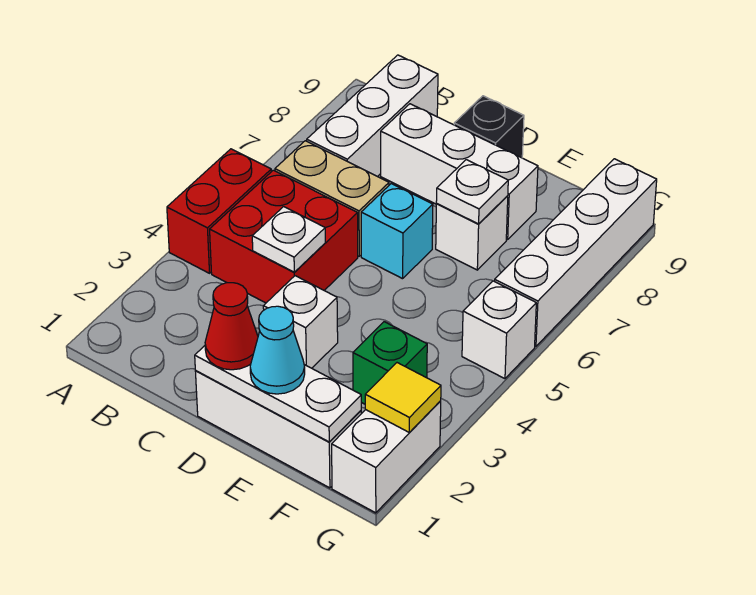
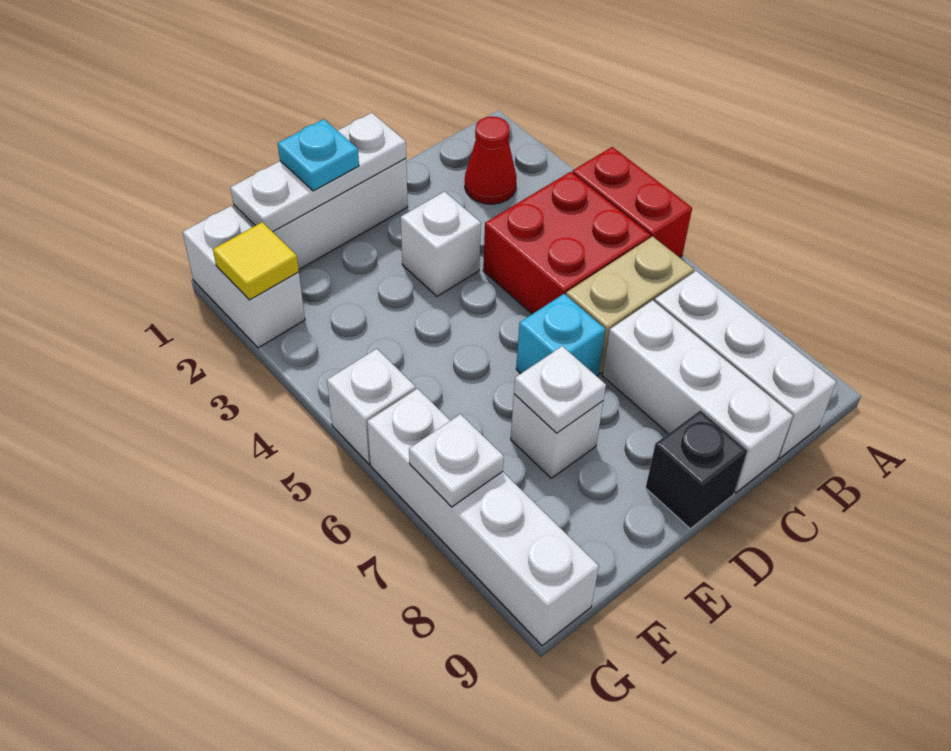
white 1x1 plate [252,207,325,272] -> white 1x1 plate moved to [409,414,504,507]
white 1x3 brick [381,104,538,240] -> white 1x3 brick turned to [603,300,793,493]
red 1x1 cone [205,283,258,370] -> red 1x1 cone moved to [465,117,517,204]
cyan 1x1 cone [250,306,305,394] -> cyan 1x1 plate [278,119,359,191]
green 1x1 brick [353,322,427,404] -> none

